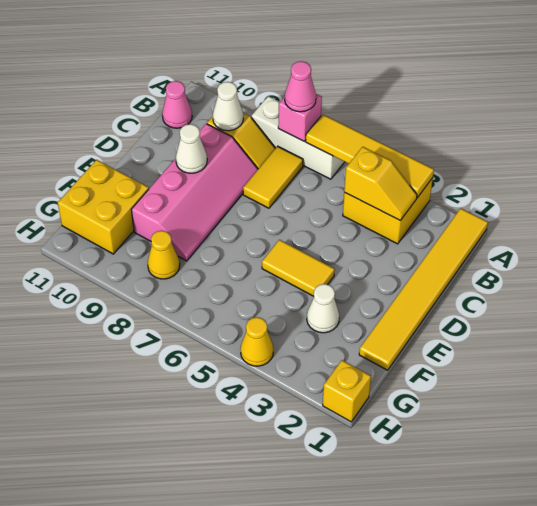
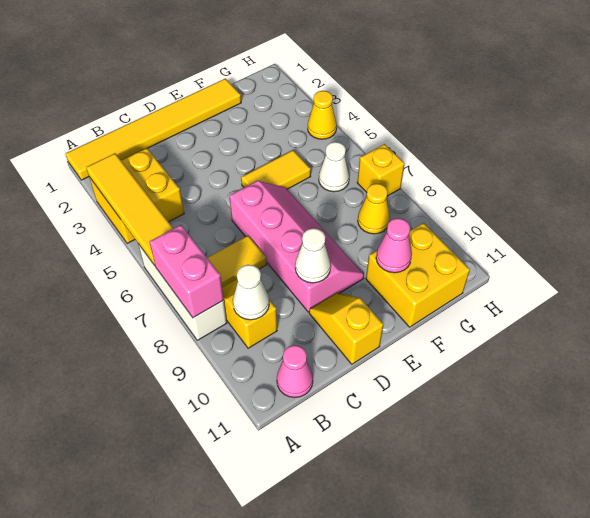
pink 1x1 brick [278,94,322,141] -> pink 1x2 brick [149,225,224,318]
pink 1x1 cone [285,61,316,112] -> pink 1x1 cone moved to [376,218,412,273]
yellow 1x2 slope [344,147,417,220] -> yellow 1x2 slope moved to [309,293,383,364]
pink 2x4 slope [131,124,258,261] -> pink 2x4 slope turned to [230,181,364,312]
yellow 1x2 tile [262,240,335,296] -> yellow 1x2 tile turned to [241,150,311,189]
white 1x1 cone [307,284,339,333] -> white 1x1 cone moved to [319,142,349,192]
yellow 1x1 brick [323,360,371,422] -> yellow 1x1 brick moved to [357,144,405,196]

